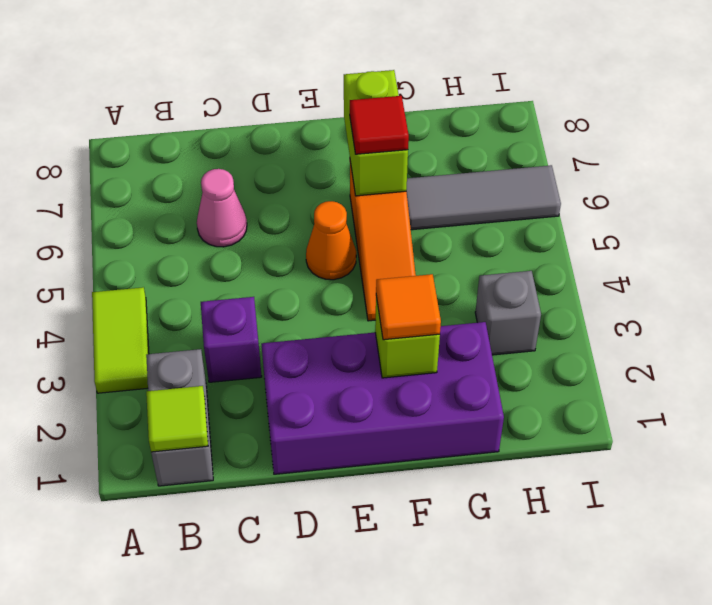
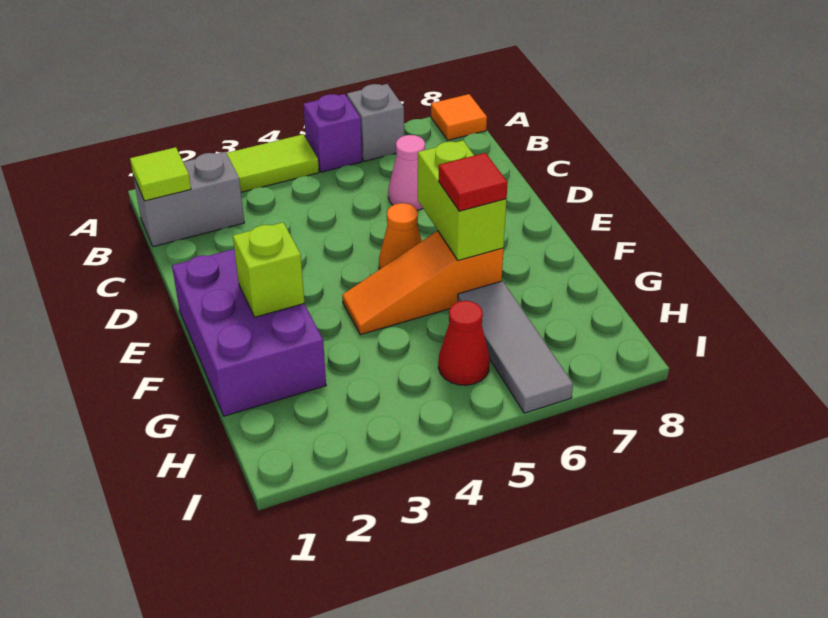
purple 1x1 brick [201,297,262,382] -> purple 1x1 brick moved to [304,94,362,172]
purple 2x4 brick [261,322,504,474] -> purple 2x3 brick [172,249,326,416]
orange 1x1 tile [376,274,441,340] -> orange 1x1 tile moved to [431,94,487,140]
lime 1x2 brick [344,70,408,196] -> lime 1x2 brick turned to [418,141,507,260]
grey 1x1 brick [475,271,541,355] -> grey 1x1 brick moved to [347,84,404,161]
none -> red 1x1 cone [438,301,490,385]

